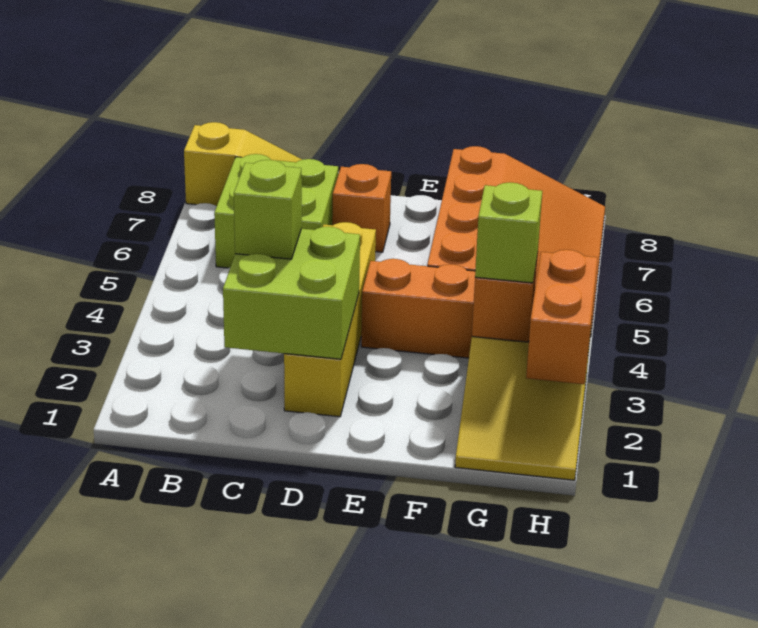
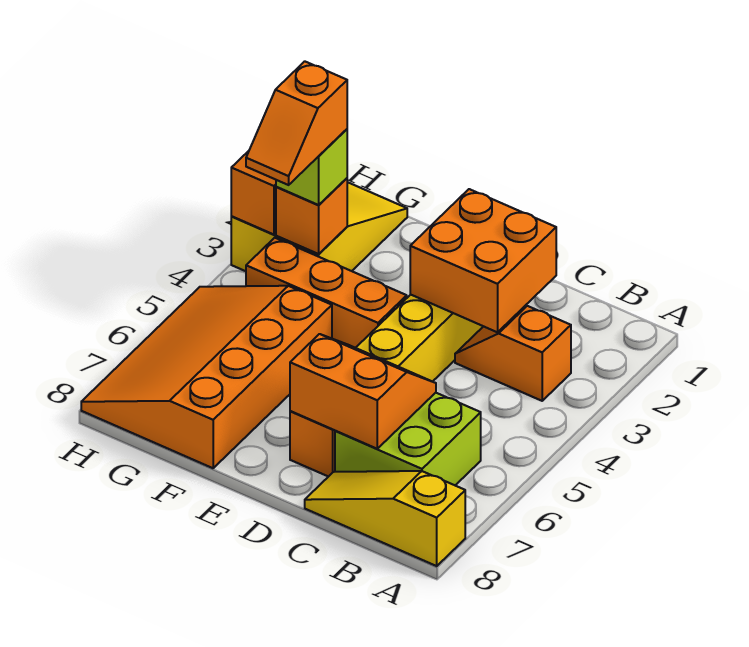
none -> orange 1x2 slope [455,306,571,401]
lime 2x2 brick [223,227,360,359] -> orange 2x2 brick [410,189,556,332]
lime 1x1 brick [234,160,302,259] -> none
none -> orange 2x2 slope [290,334,436,449]
none -> orange 1x2 slope [246,61,347,185]

